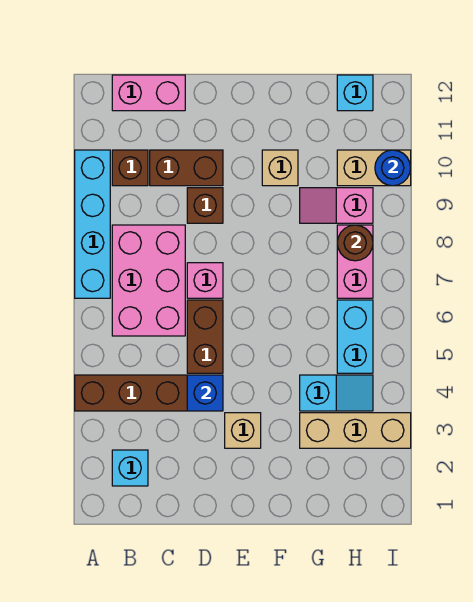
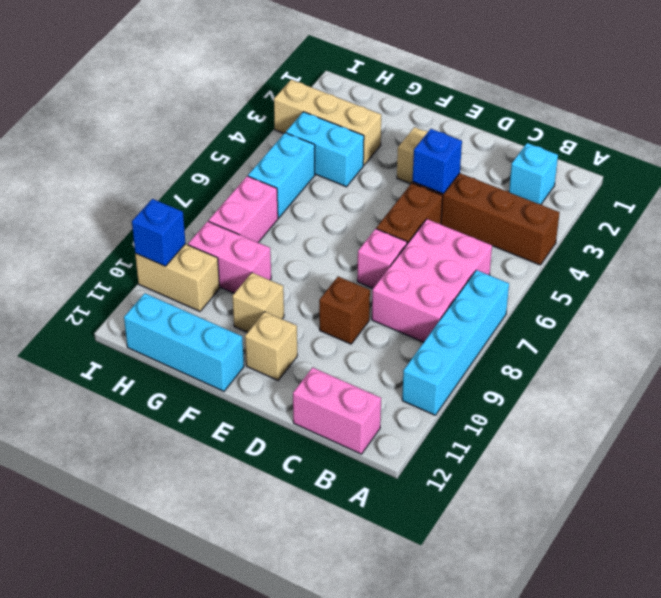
brown 1x1 brick [112,150,148,186] -> none
brown 1x2 brick [150,150,223,186] -> none
none -> tan 1x1 brick [245,312,297,380]
cyan 1x2 slope [300,375,373,411] -> cyan 1x2 brick [286,112,364,187]
pink 1x2 slope [300,188,373,223] -> pink 1x2 brick [188,221,271,293]
brown 1x1 round brick [337,225,373,261] -> none
cyan 1x1 brick [337,75,373,111] -> cyan 1x3 brick [124,293,244,391]
blue 1x1 round brick [375,150,411,186] -> blue 1x1 brick [132,199,186,266]

